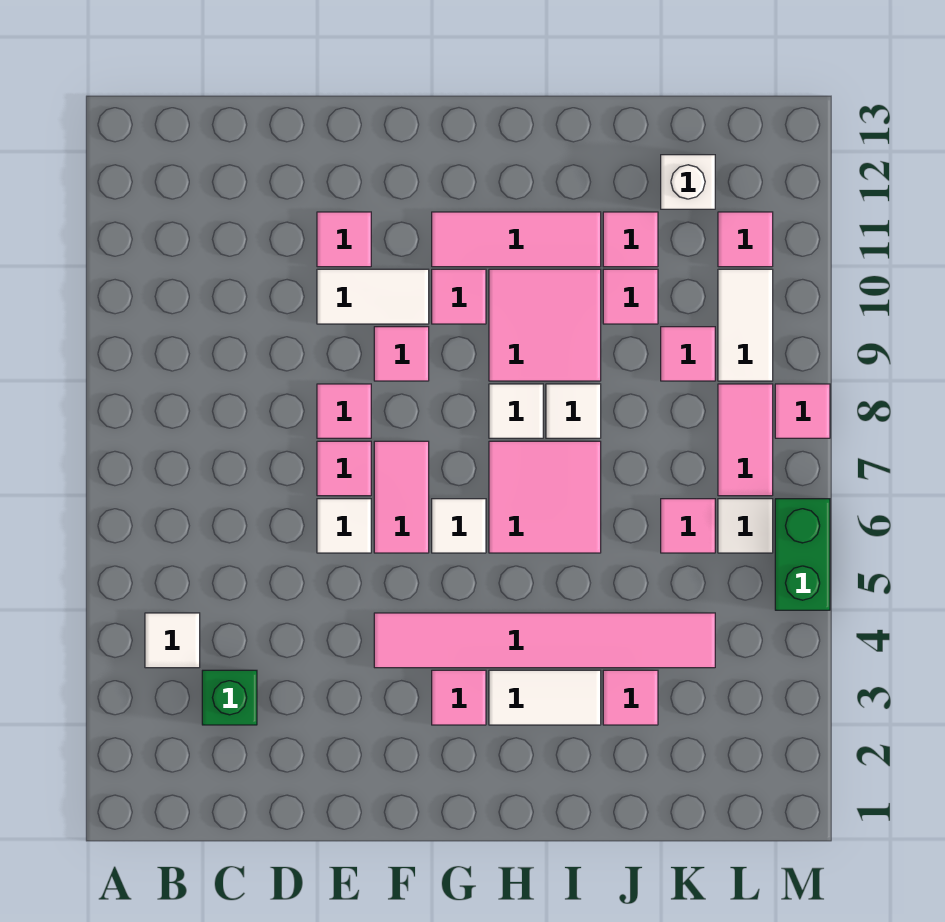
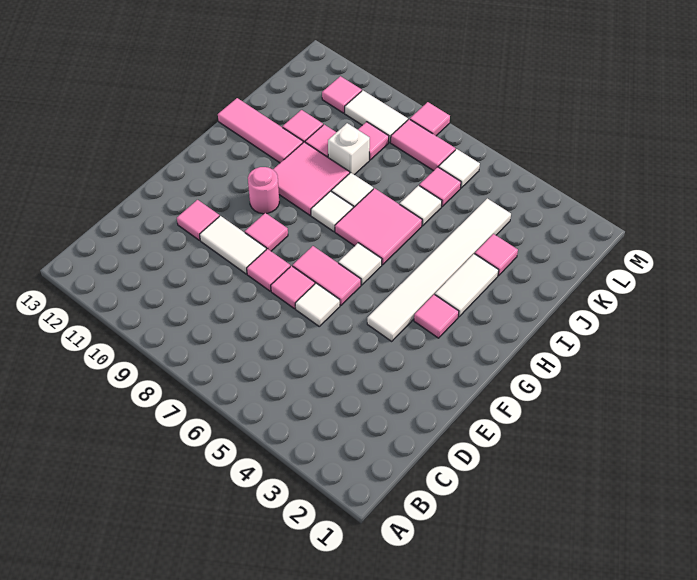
white 1x1 tile [145,613,200,668] -> white 1x1 tile moved to [400,186,442,226]
green 1x1 brick [202,670,257,725] -> none
white 1x2 tile [317,269,429,324] -> white 1x2 tile turned to [200,216,266,274]
pink 1x6 tile [374,613,715,668] -> white 1x6 tile [367,198,511,341]
pink 1x1 tile [432,269,486,324] -> pink 1x1 round brick [248,167,279,214]
pink 1x3 tile [432,212,601,267] -> pink 1x3 tile turned to [218,98,303,163]
white 1x1 brick [661,155,715,209] -> white 1x1 brick moved to [328,123,370,175]
green 1x2 brick [775,499,830,610] -> none

